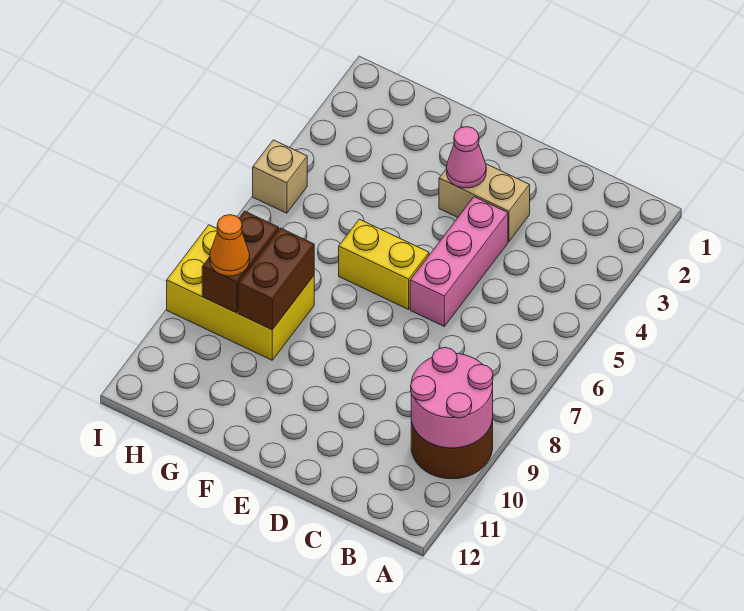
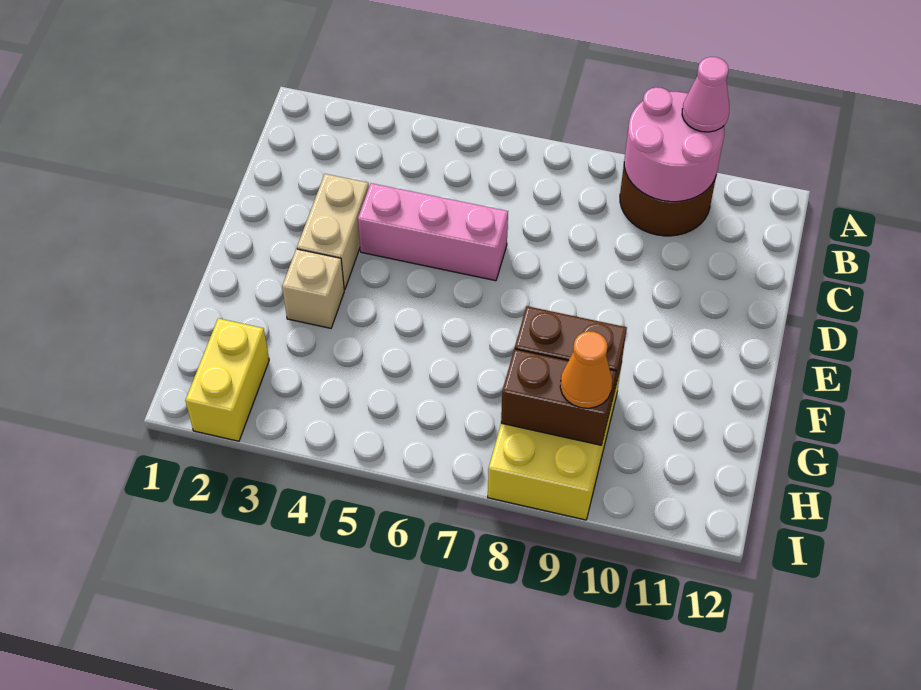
pink 1x1 cone [447,127,486,188] -> pink 1x1 cone moved to [682,57,729,132]
yellow 1x2 brick [339,219,429,309] -> yellow 1x2 brick moved to [185,318,269,441]
tan 1x1 brick [253,140,307,213] -> tan 1x1 brick moved to [282,249,344,328]

